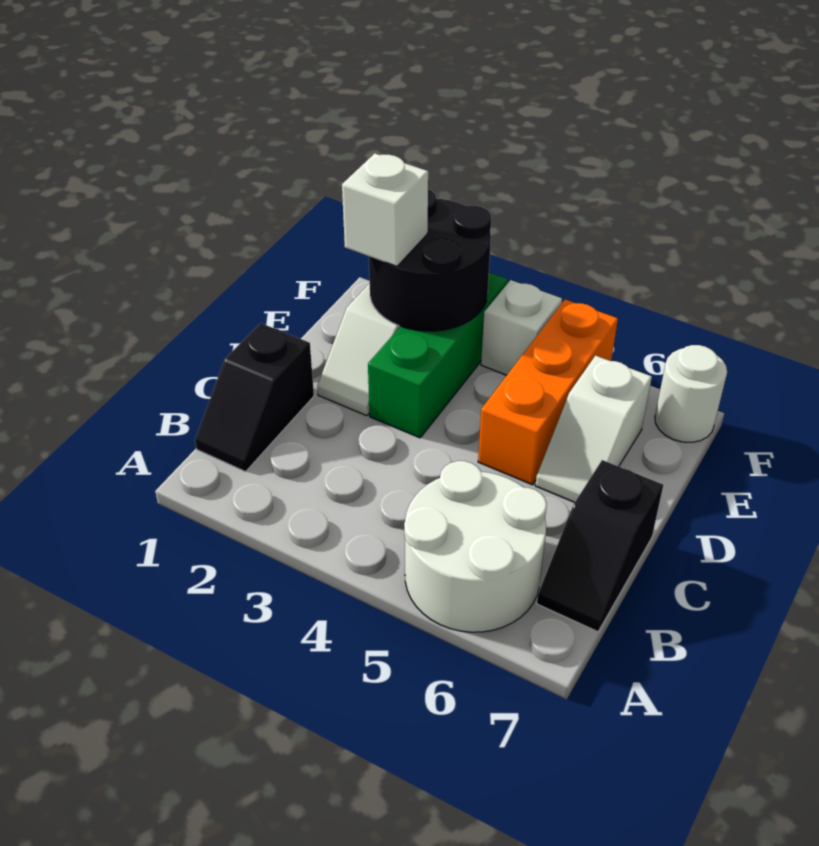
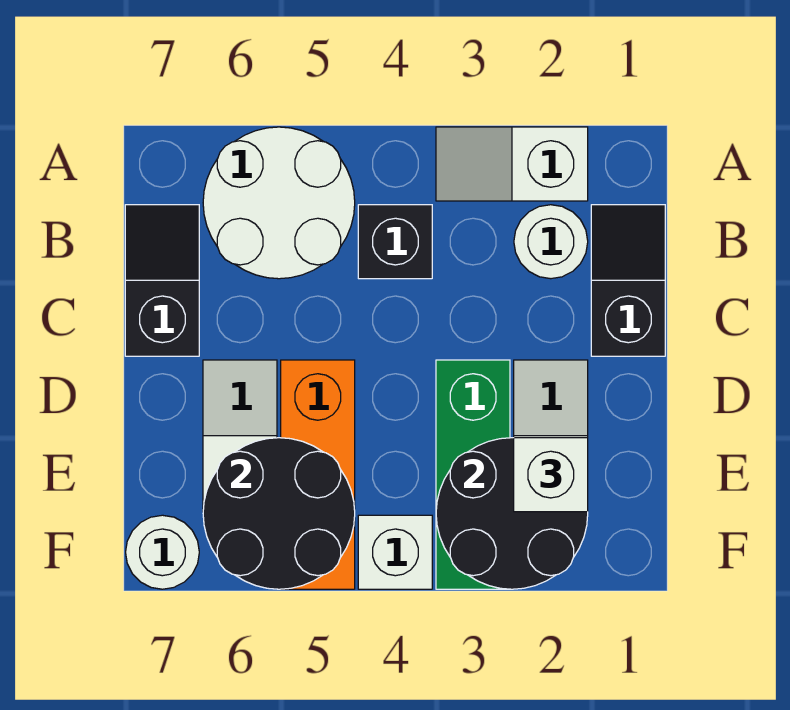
none -> white 1x2 slope [436,127,588,201]
none -> white 1x1 round brick [514,205,588,279]
none -> black 1x1 brick [358,205,432,279]
none -> black 2x2 round brick [203,438,355,589]

